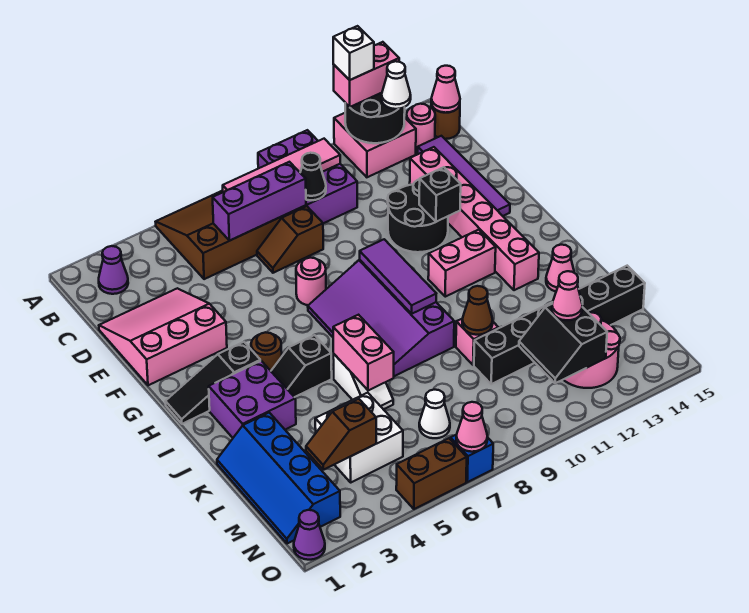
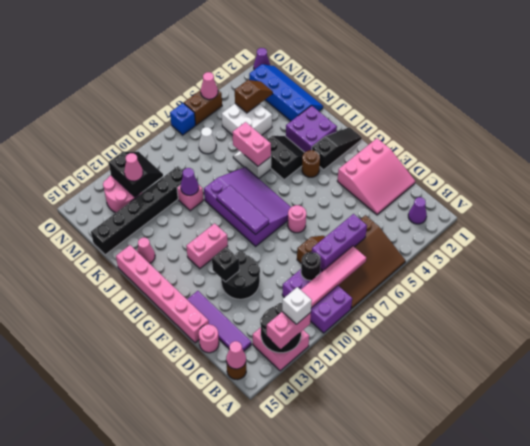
white 1x1 cone [382,61,411,109] -> none
pink 1x1 round brick [407,104,435,150] -> pink 1x1 round brick moved to [199,324,219,353]
black 1x1 cone [300,153,326,200] -> black 1x1 round brick [301,252,321,281]
pink 1x6 brick [410,147,539,290] -> pink 1x6 brick moved to [116,245,209,343]
black 1x2 slope [271,335,332,397] -> black 2x2 slope [267,136,305,180]
brown 1x1 cone [462,286,493,335] -> purple 1x1 cone [181,168,199,195]
pink 1x1 cone [456,402,487,452] -> pink 1x1 cone moved to [201,72,218,99]

